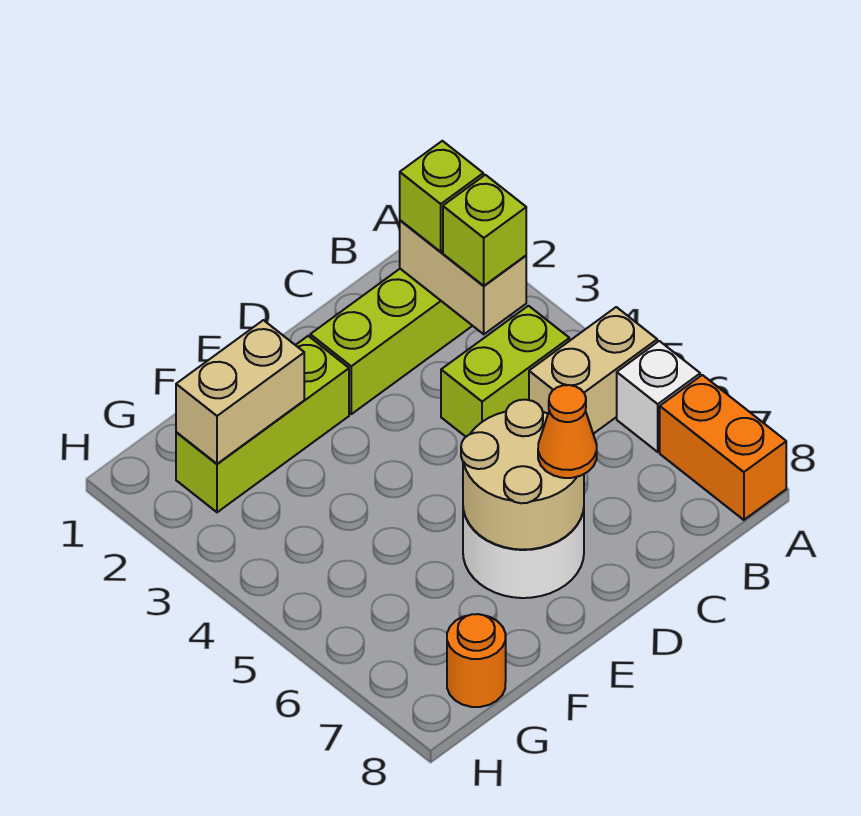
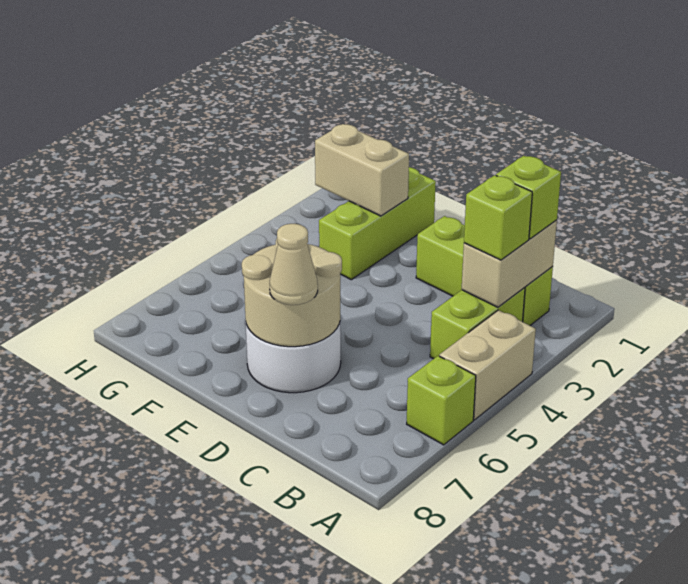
tan 1x2 brick [529,307,657,434] -> tan 1x2 brick turned to [439,310,536,420]
white 1x1 brick [617,341,700,452] -> lime 1x1 brick [407,356,476,445]
orange 1x2 brick [660,375,786,520] -> none
lime 1x2 brick [441,306,569,437] -> lime 1x2 brick turned to [430,288,525,359]
orange 1x1 cone [538,385,597,478] -> tan 1x1 cone [270,224,318,305]
lime 1x3 brick [176,336,349,512] -> lime 1x3 brick turned to [319,167,436,280]
orange 1x1 round brick [447,614,506,707] -> none

